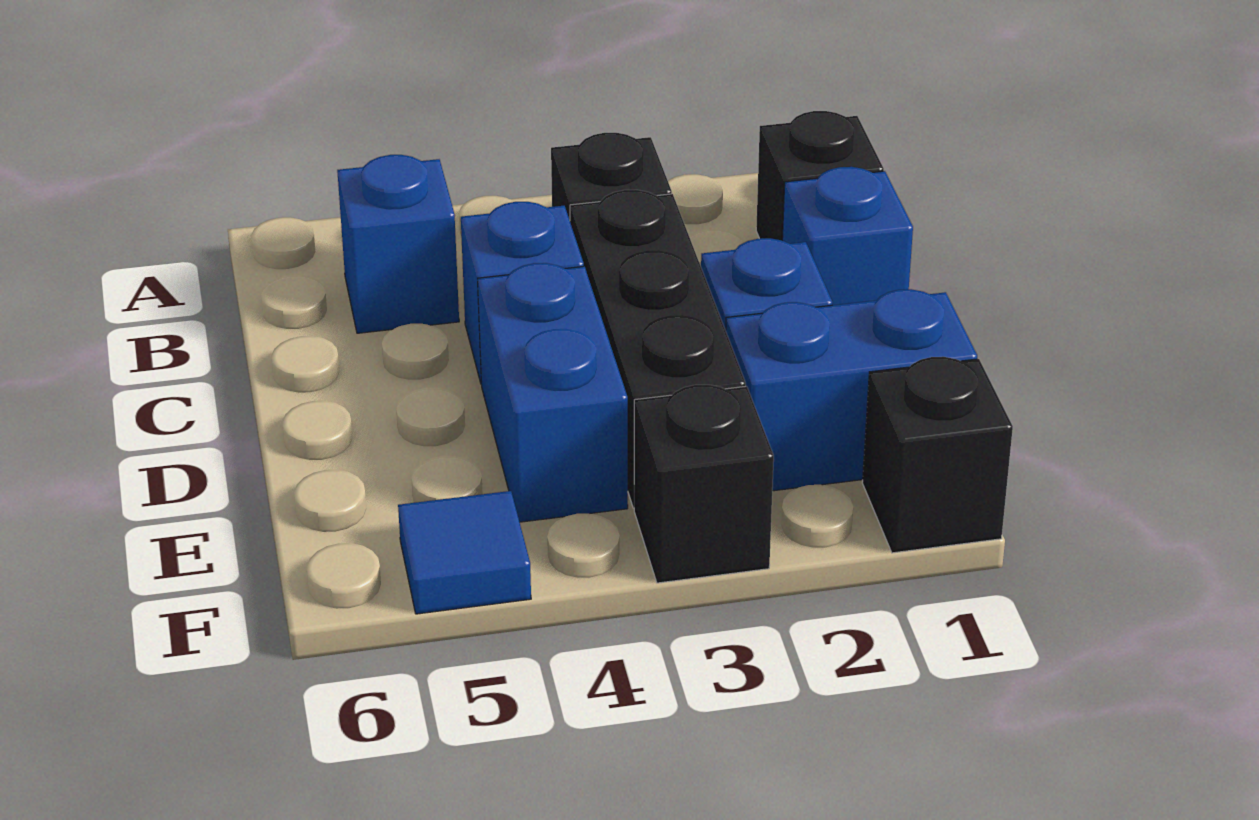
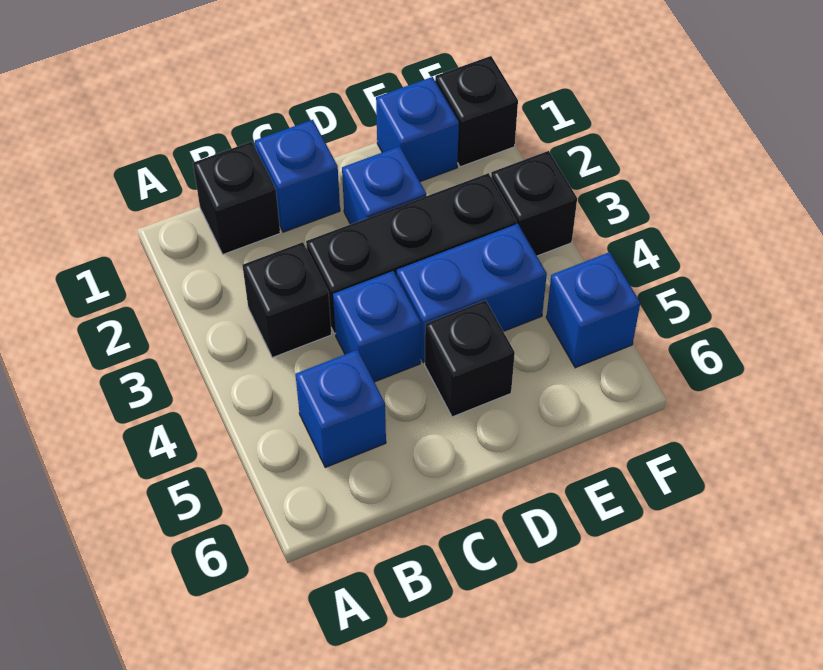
none -> black 1x1 brick [425,300,515,417]
blue 1x2 brick [726,289,977,491] -> blue 1x1 brick [376,77,459,182]
blue 1x1 tile [398,491,531,614] -> blue 1x1 brick [546,252,640,368]

